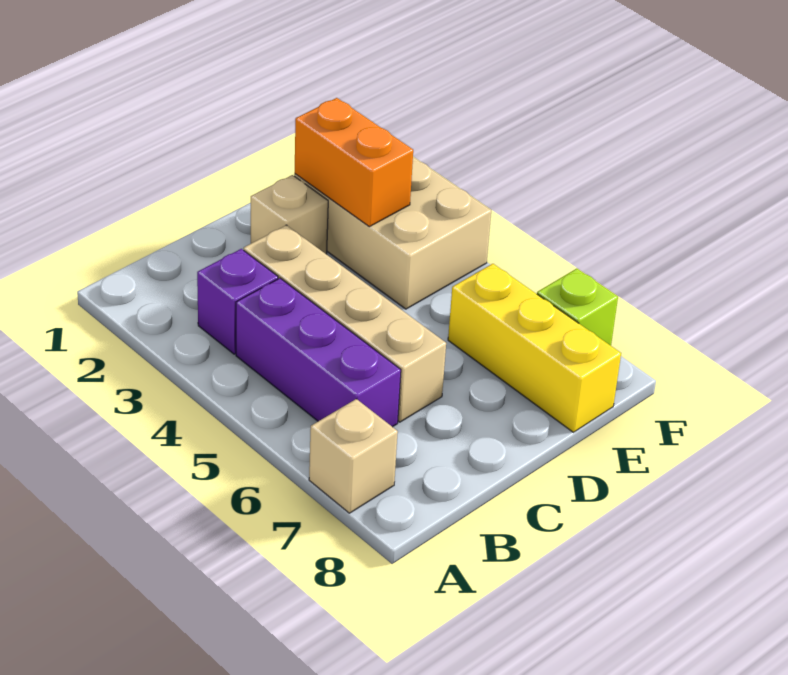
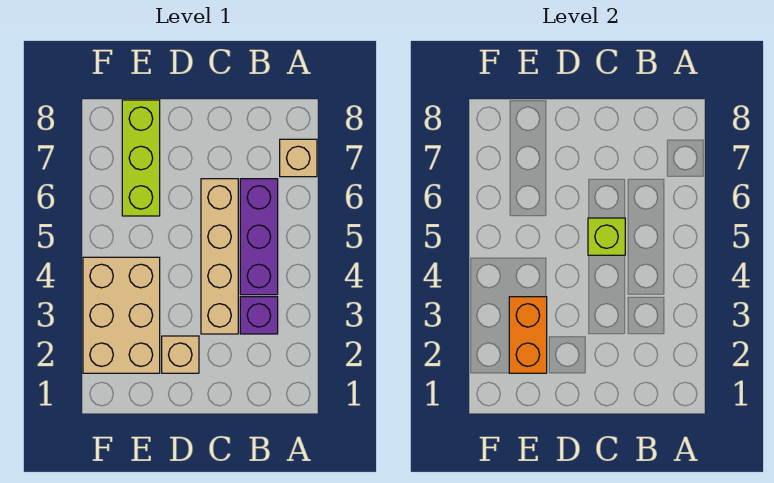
yellow 1x3 brick [448,264,621,432] -> lime 1x3 brick [122,100,160,216]
lime 1x1 brick [537,269,618,346] -> lime 1x1 brick moved to [588,218,625,255]

